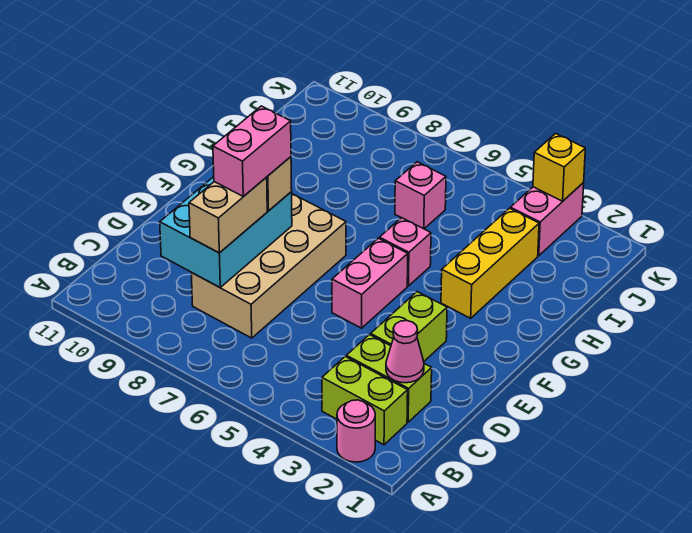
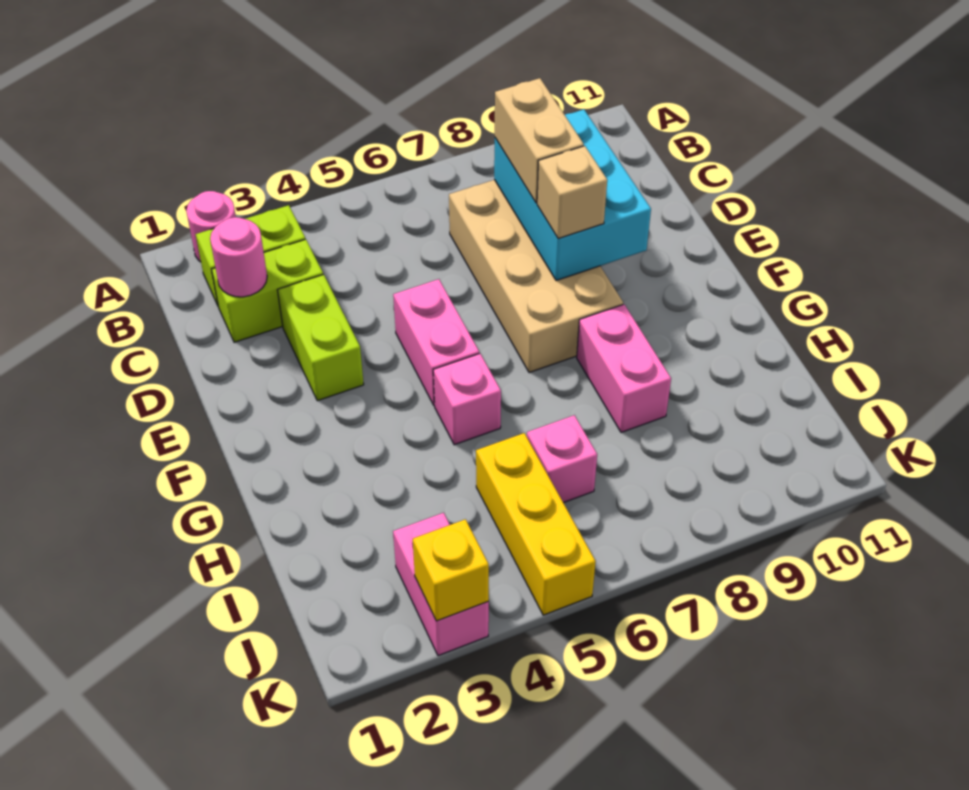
pink 1x1 cone [386,321,424,383] -> pink 1x1 round brick [210,217,267,297]
pink 1x2 brick [213,106,291,197] -> pink 1x2 brick moved to [577,304,671,432]
yellow 1x3 brick [441,208,539,318] -> yellow 1x3 brick moved to [476,433,596,615]

